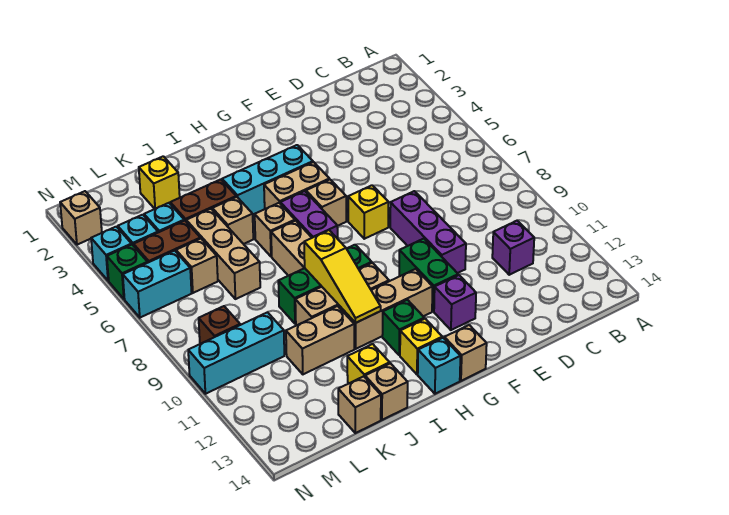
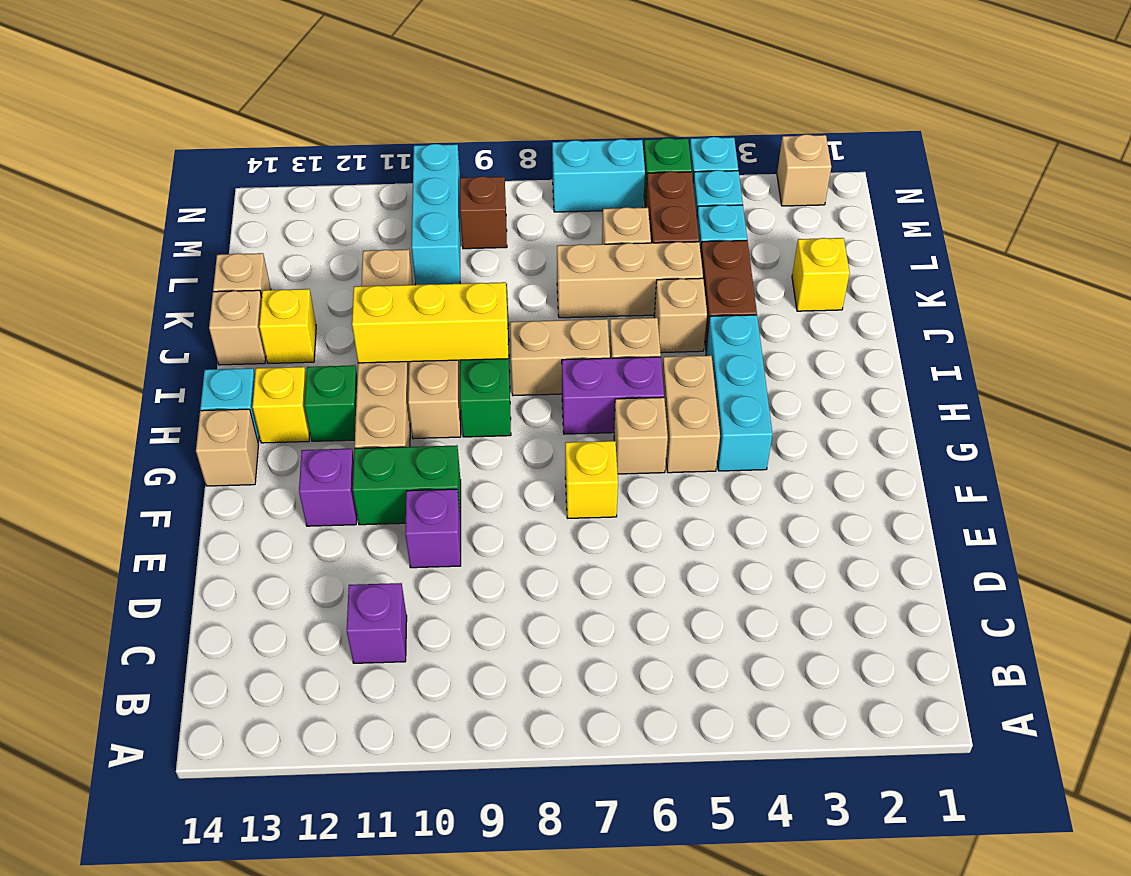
purple 1x3 brick [390,191,466,273] -> purple 1x1 brick [405,489,461,568]
yellow 1x3 slope [304,230,381,323] -> yellow 1x3 brick [352,282,508,363]
cyan 1x2 brick [123,251,192,318] -> cyan 1x2 brick turned to [552,139,645,212]

